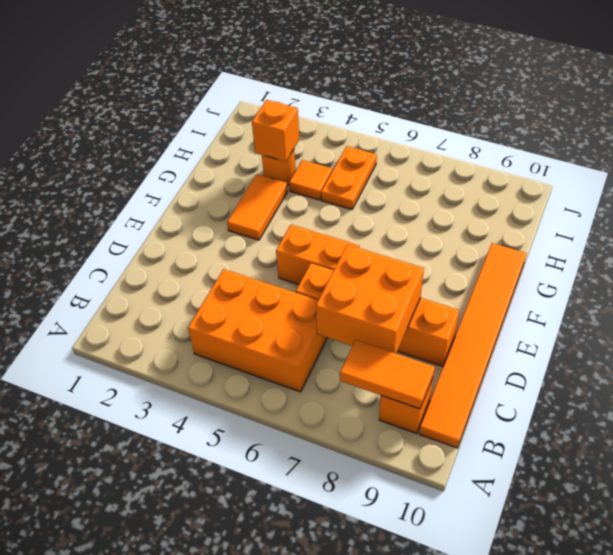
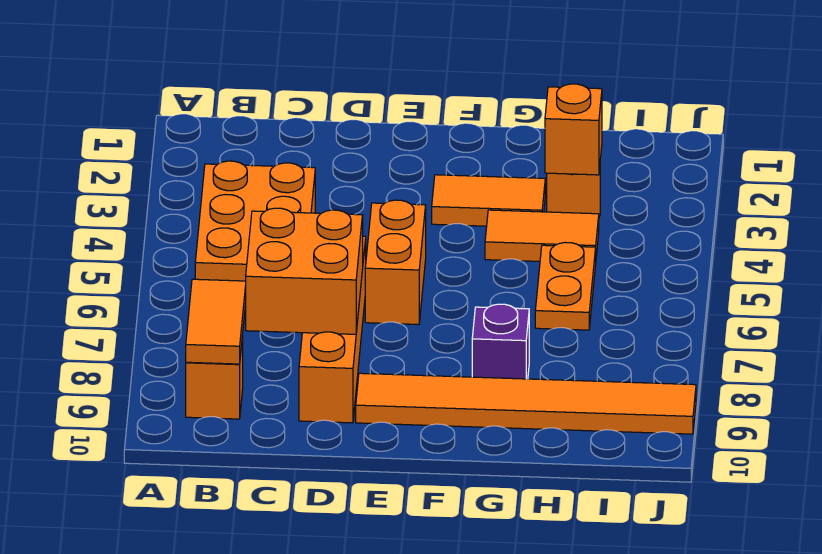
orange 1x6 tile [419,243,526,448] -> orange 1x6 tile moved to [356,373,696,434]
none -> purple 1x1 brick [472,304,529,379]
orange 1x1 tile [289,160,332,200] -> orange 1x2 tile [485,210,599,261]
orange 1x2 plate [321,146,377,210] -> orange 1x2 plate turned to [535,242,596,330]

